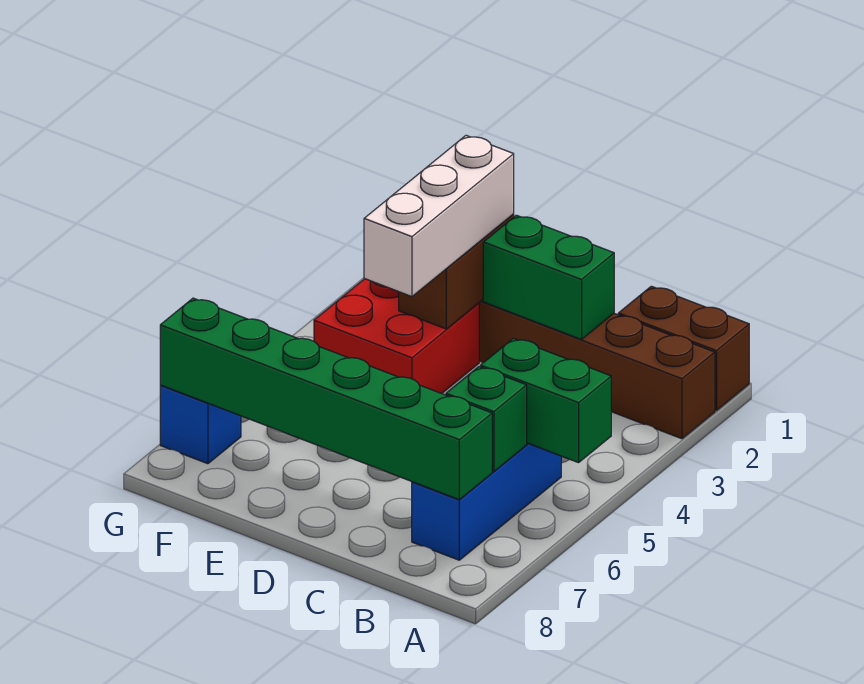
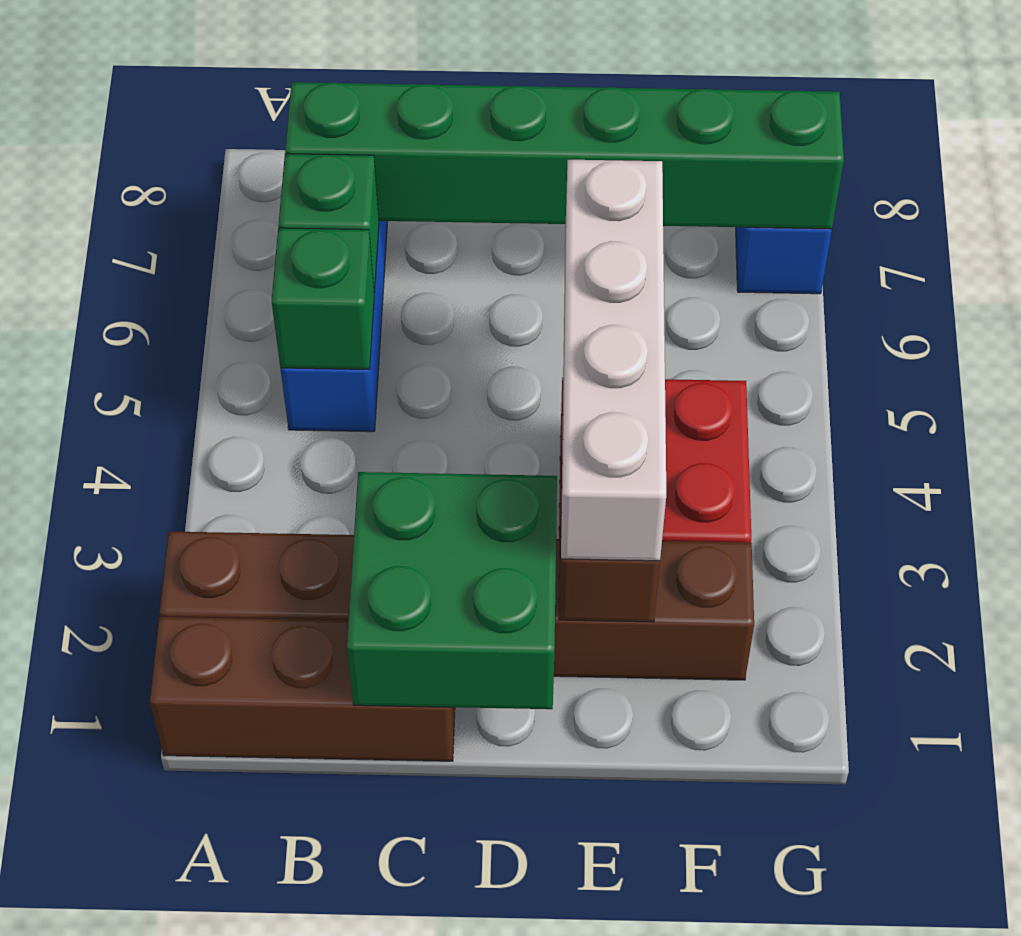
brown 1x2 brick [618,286,749,411] -> brown 1x3 brick [150,617,455,761]
green 1x2 brick [481,338,611,463] -> green 1x1 brick [272,228,374,370]
green 1x2 brick [483,215,614,340] -> green 2x2 brick [347,472,557,709]
white 1x3 brick [364,135,514,297] -> white 1x4 brick [561,160,666,561]

